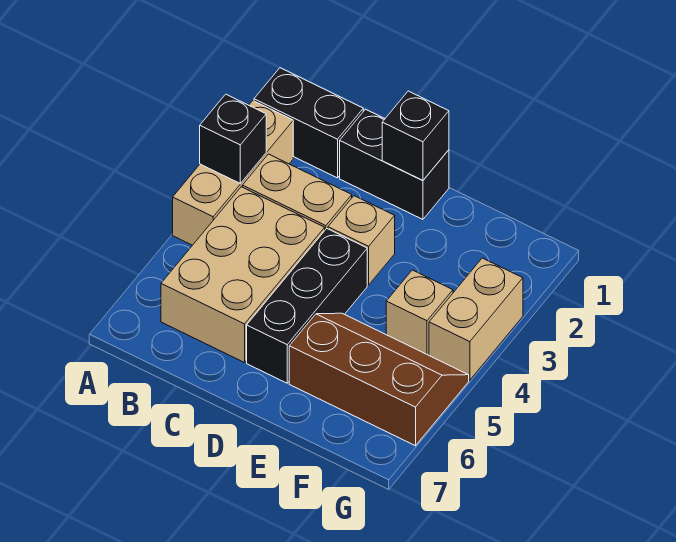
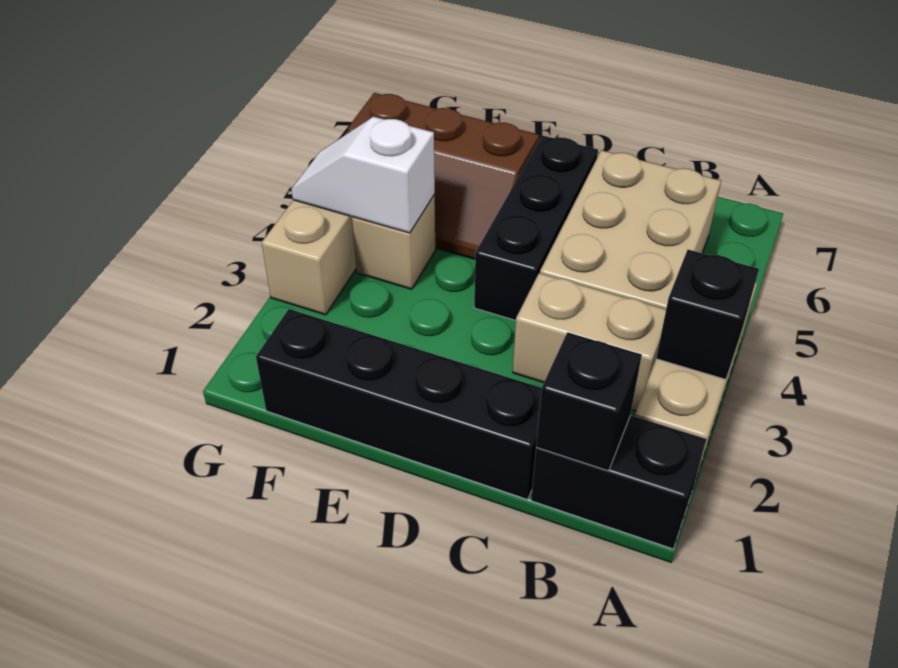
black 1x2 brick [340,109,449,219] -> black 1x4 brick [256,309,542,500]
black 1x1 brick [382,91,449,181] -> black 1x1 brick moved to [536,332,642,471]
tan 1x1 brick [328,196,395,285] -> none
none -> white 1x2 slope [292,117,435,233]

